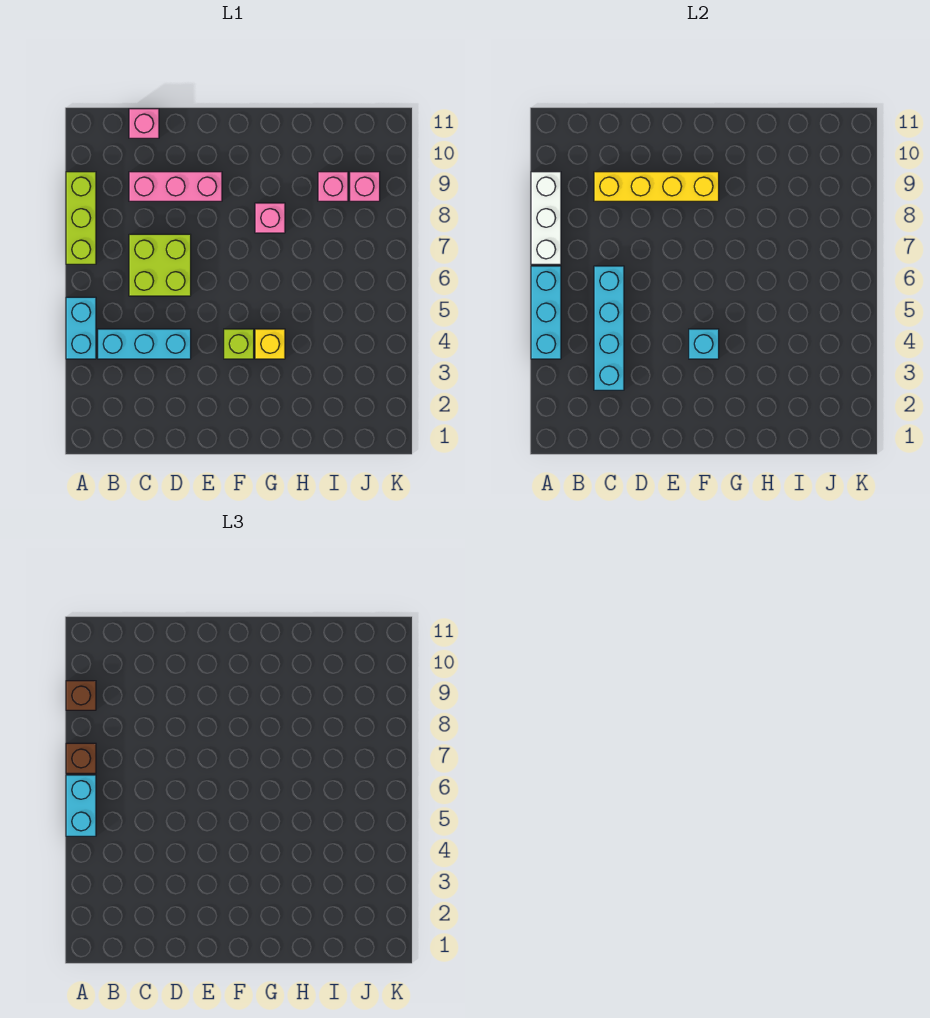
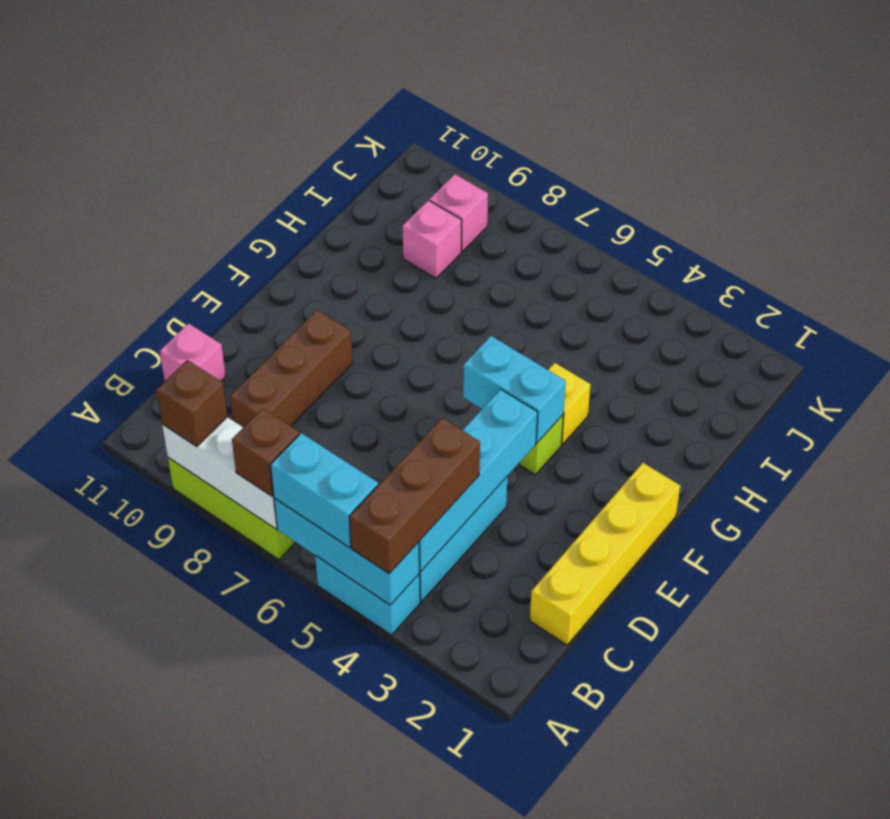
none -> brown 1x3 brick [350,418,480,573]
cyan 1x4 brick [594,266,624,390] -> cyan 1x4 brick turned to [419,389,538,571]
lime 2x2 brick [129,234,191,296] -> none
pink 1x3 brick [129,172,222,201] -> brown 1x3 brick [230,310,353,427]
yellow 1x4 brick [594,172,719,201] -> yellow 1x4 brick moved to [530,463,680,645]
cyan 1x1 brick [689,329,719,359] -> cyan 1x2 brick [463,336,566,443]
pink 1x1 brick [255,203,285,233] -> none

